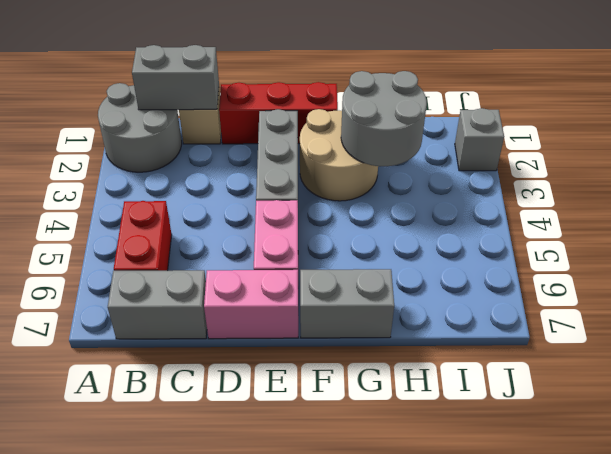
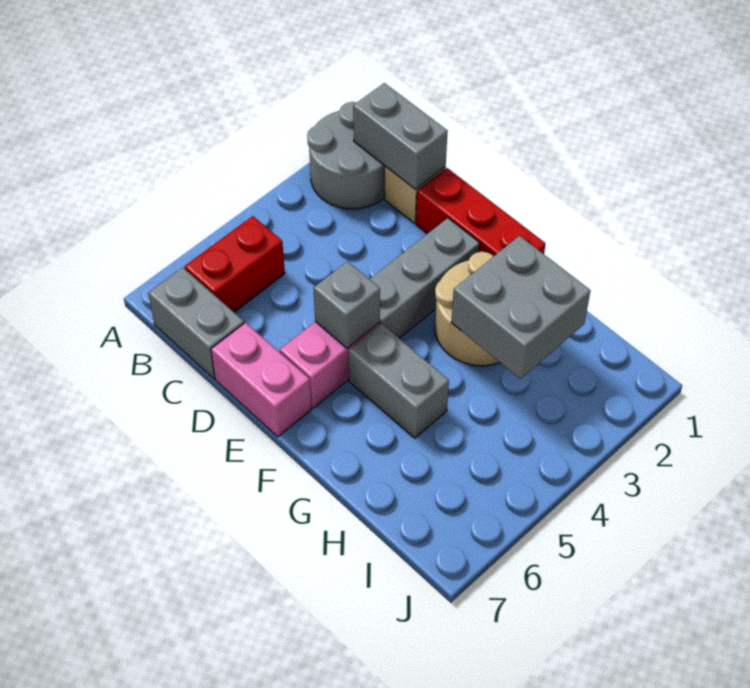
grey 1x2 brick [300,269,394,338] -> grey 1x2 brick moved to [349,324,449,438]
grey 2x2 round brick [341,71,427,166] -> grey 2x2 brick [451,236,591,379]
grey 1x1 brick [455,108,504,171] -> grey 1x1 brick moved to [313,262,380,348]

